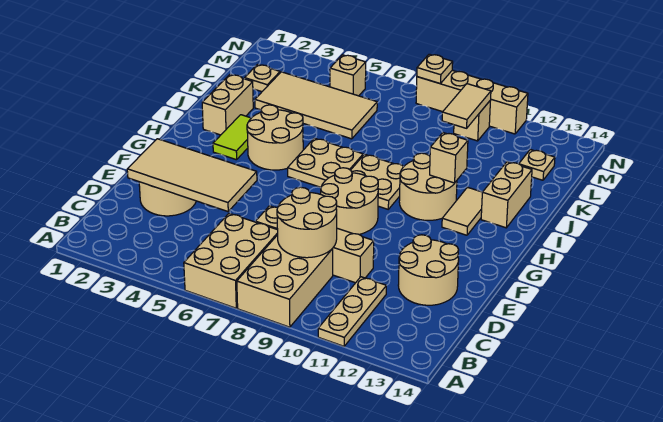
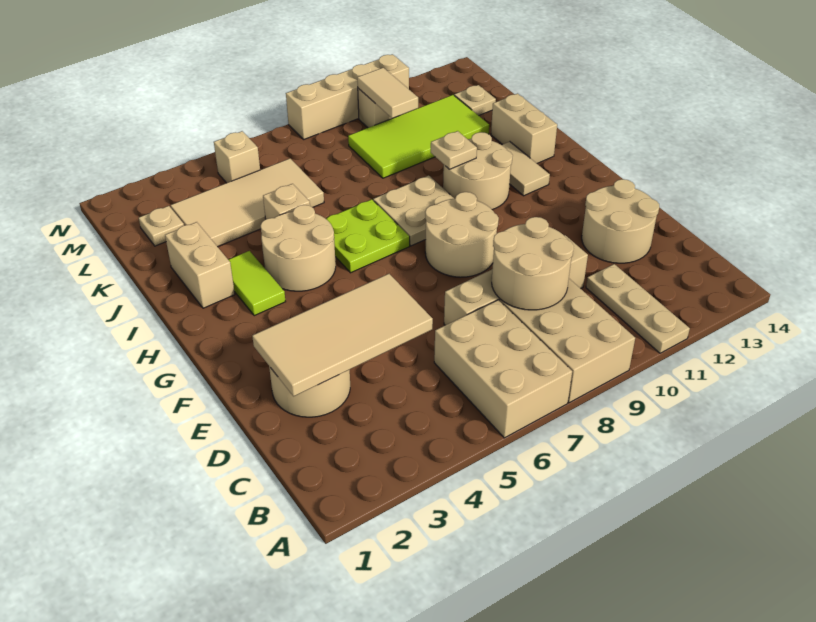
tan 2x2 plate [288,138,363,187] -> lime 2x2 plate [326,199,410,273]
tan 1x1 brick [430,132,468,183] -> tan 1x1 brick moved to [263,184,310,219]
none -> lime 2x4 tile [348,95,489,178]
tan 1x1 plate [417,54,453,84] -> tan 1x1 plate moved to [431,131,477,169]

